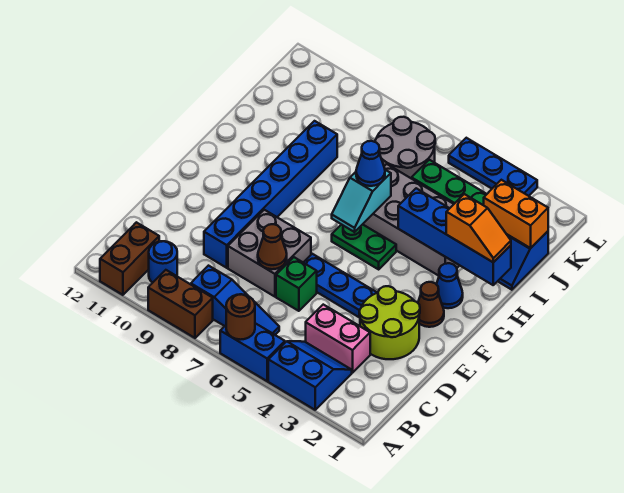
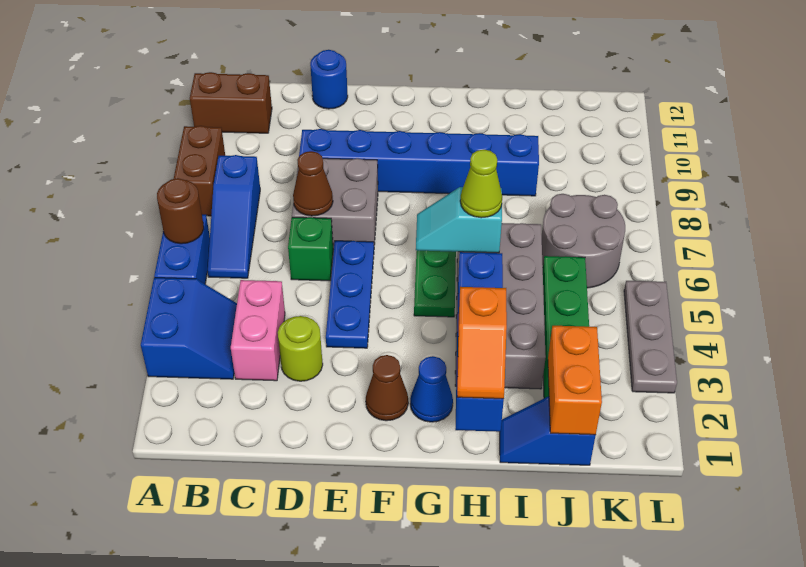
blue 1x1 round brick [149,241,177,283] -> blue 1x1 round brick moved to [310,50,348,109]
lime 2x2 round brick [359,286,420,359] -> lime 1x1 round brick [278,316,323,381]
blue 1x1 cone [356,141,385,186] -> lime 1x1 cone [460,150,502,218]
blue 1x3 plate [449,138,537,196] -> grey 1x3 plate [624,281,677,393]

